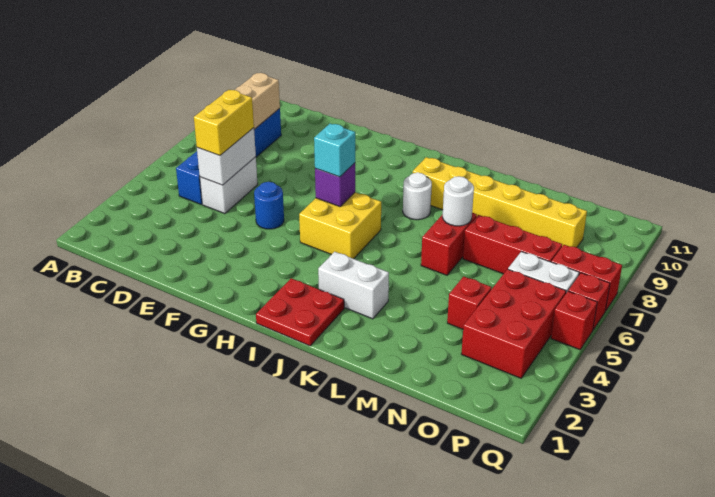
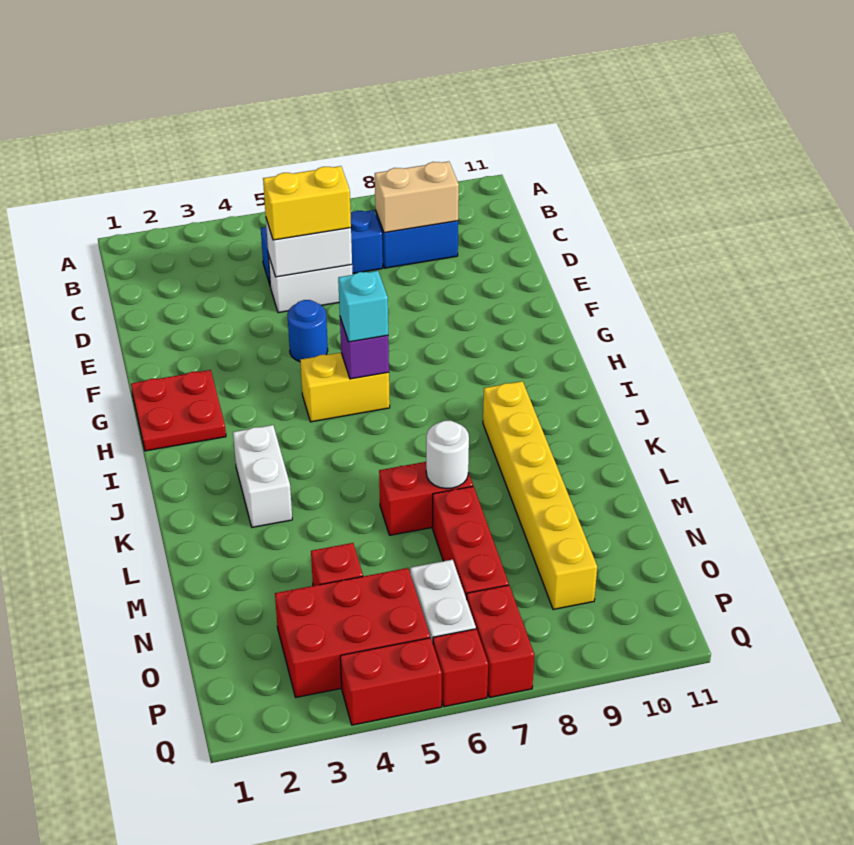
yellow 2x2 brick [299,192,381,259] -> yellow 1x2 brick [300,353,390,422]
red 2x2 plate [256,278,344,346] -> red 2x2 plate moved to [131,370,226,451]
white 1x1 round brick [403,173,432,220] -> none
red 1x1 brick [551,291,597,350] -> red 1x2 brick [340,638,442,725]

